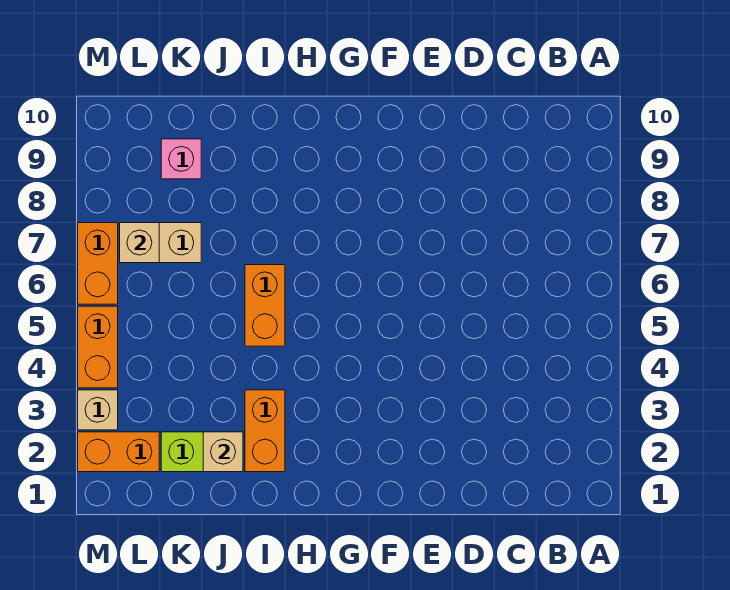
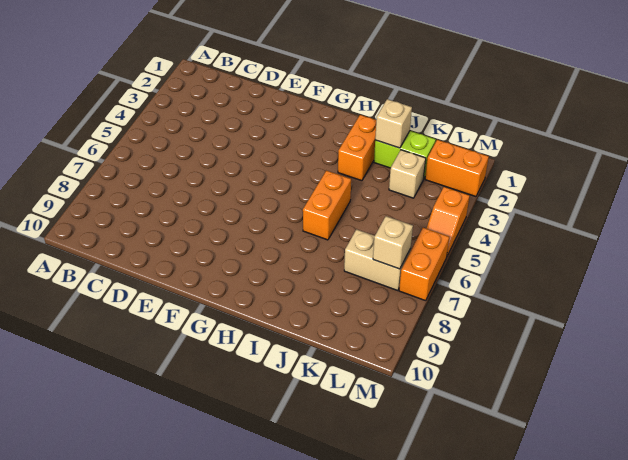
pink 1x1 brick [161,139,201,179] -> none
tan 1x1 brick [78,390,118,430] -> tan 1x1 brick moved to [389,150,426,198]
orange 1x2 brick [78,306,118,388] -> orange 1x2 slope [426,187,470,256]

